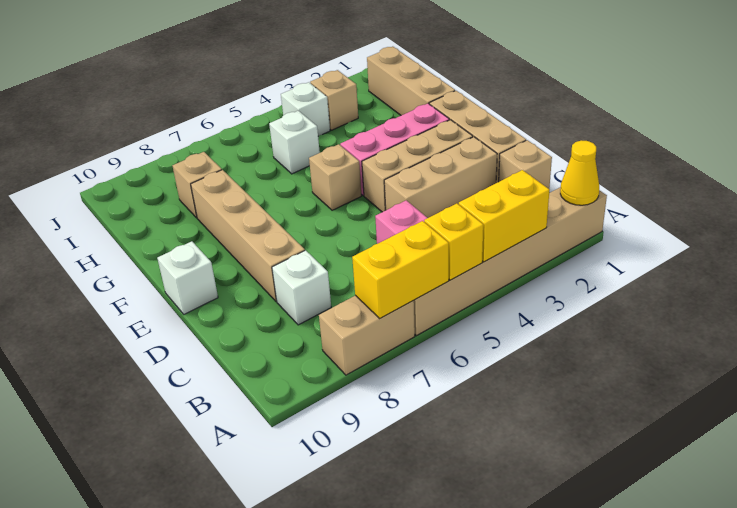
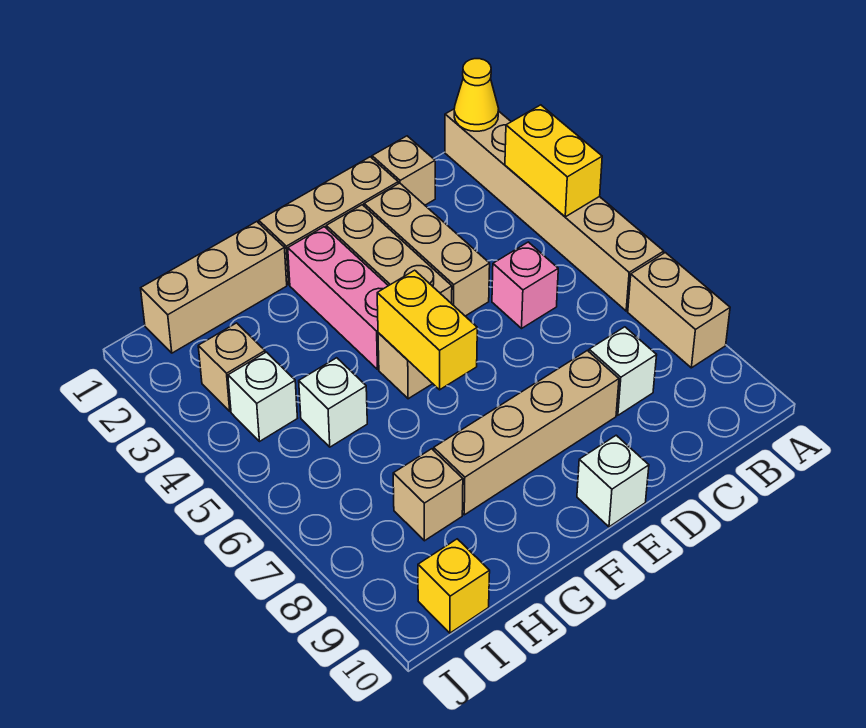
yellow 1x1 brick [424,203,483,280] -> yellow 1x1 brick moved to [418,539,490,633]
yellow 1x2 brick [352,221,449,318] -> yellow 1x2 brick moved to [377,270,477,390]

